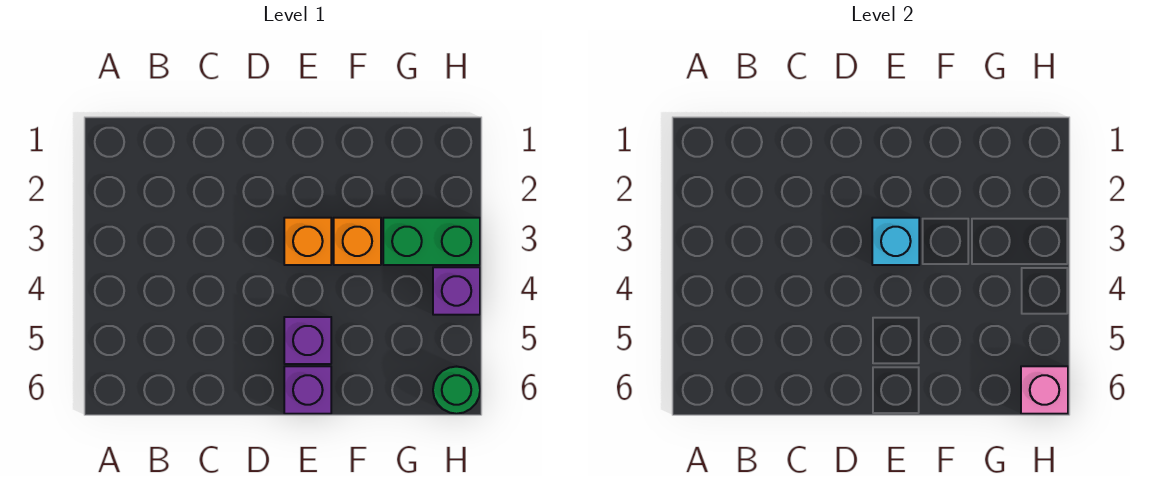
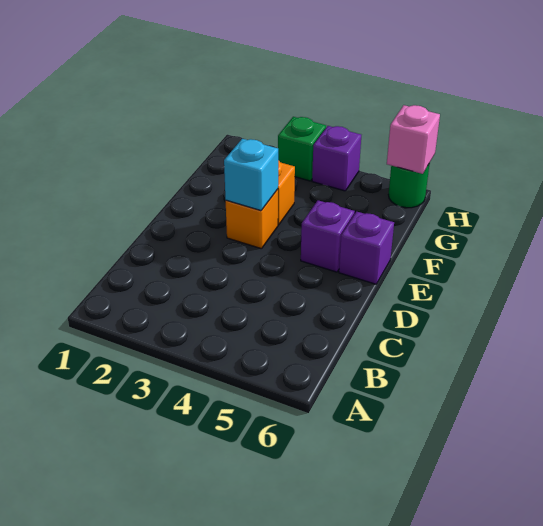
green 1x2 brick [383,218,480,265] -> green 1x1 brick [278,117,326,181]

